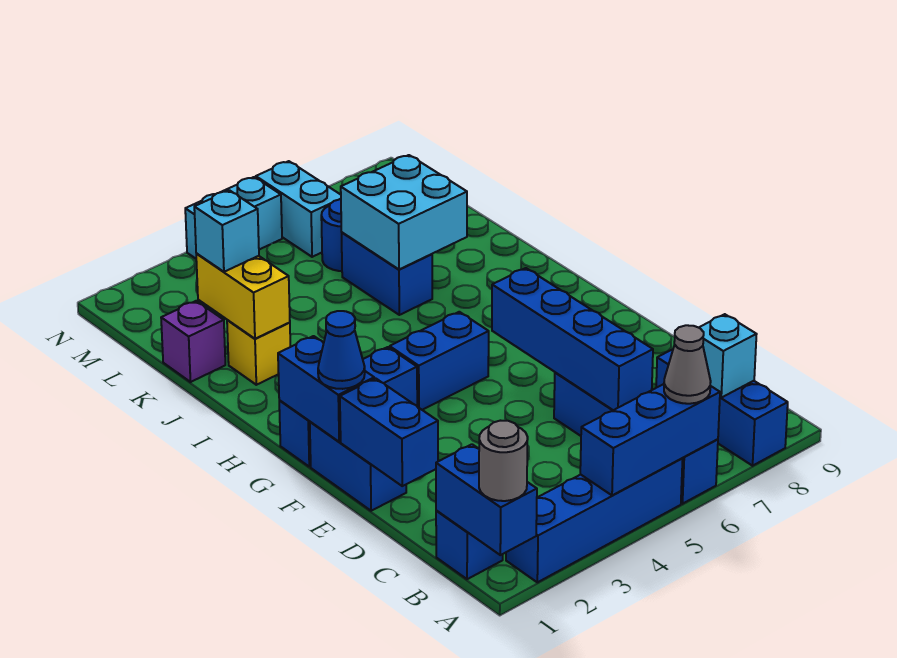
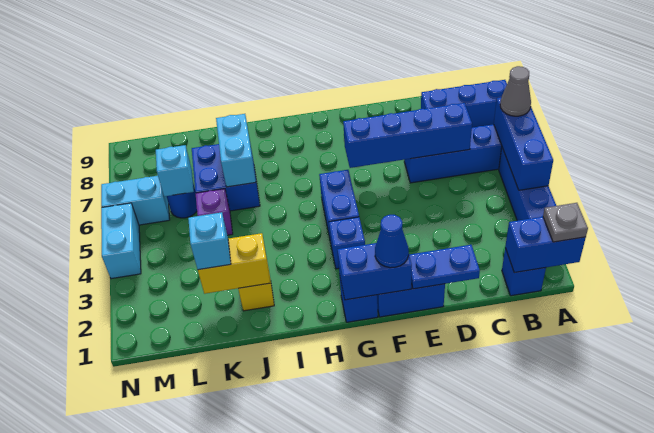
grey 1x1 round brick [479,421,528,501] -> grey 1x1 plate [543,203,588,242]
cyan 1x1 brick [699,314,757,398] -> cyan 1x1 brick moved to [156,145,194,196]
blue 1x2 brick [340,378,438,486] -> blue 1x2 plate [409,245,480,289]
blue 1x2 brick [342,233,432,315] -> blue 2x2 brick [192,144,260,211]
cyan 2x2 brick [341,155,467,269] -> cyan 1x2 brick [216,114,256,187]
purple 1x1 brick [161,301,225,382] -> purple 1x1 brick moved to [195,189,233,235]

